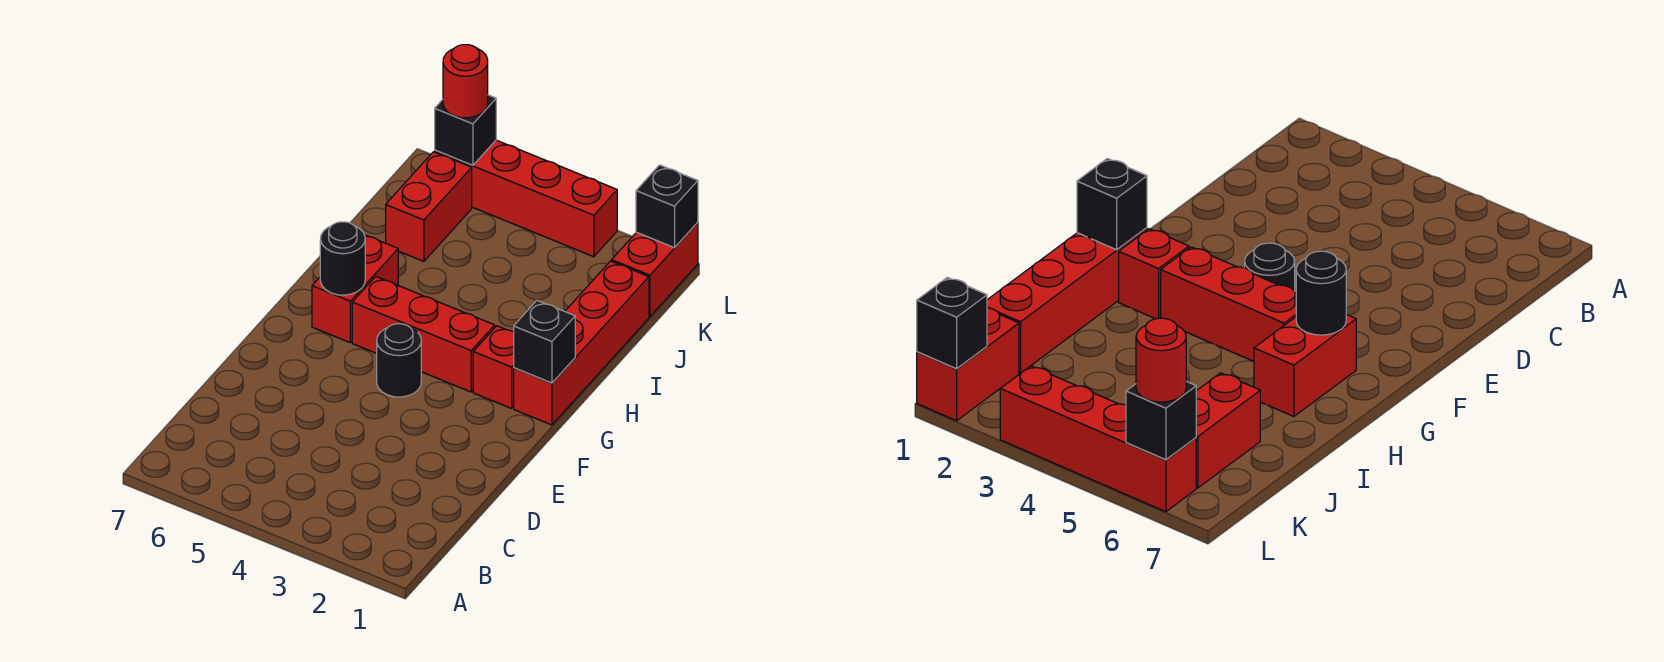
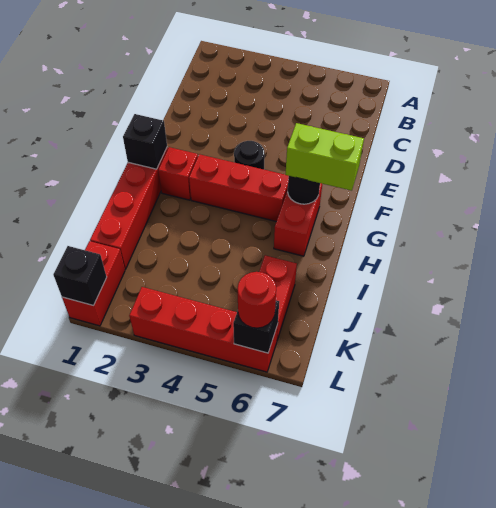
none -> lime 1x2 brick [285,123,364,191]

